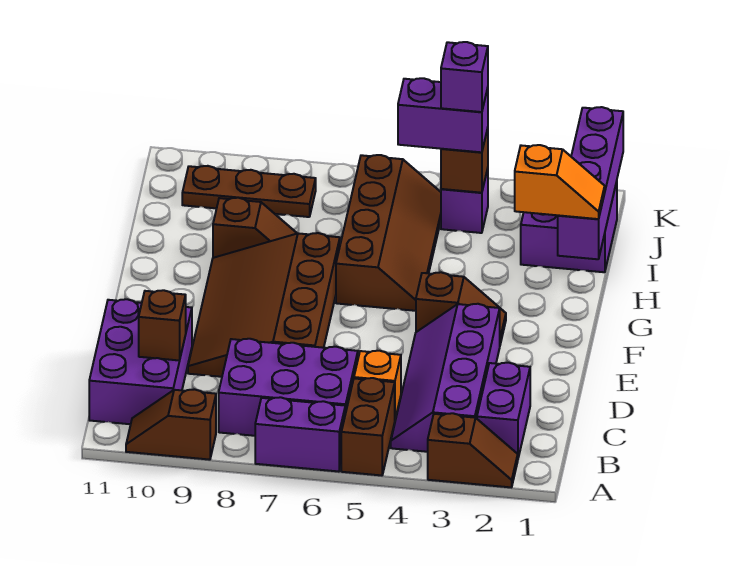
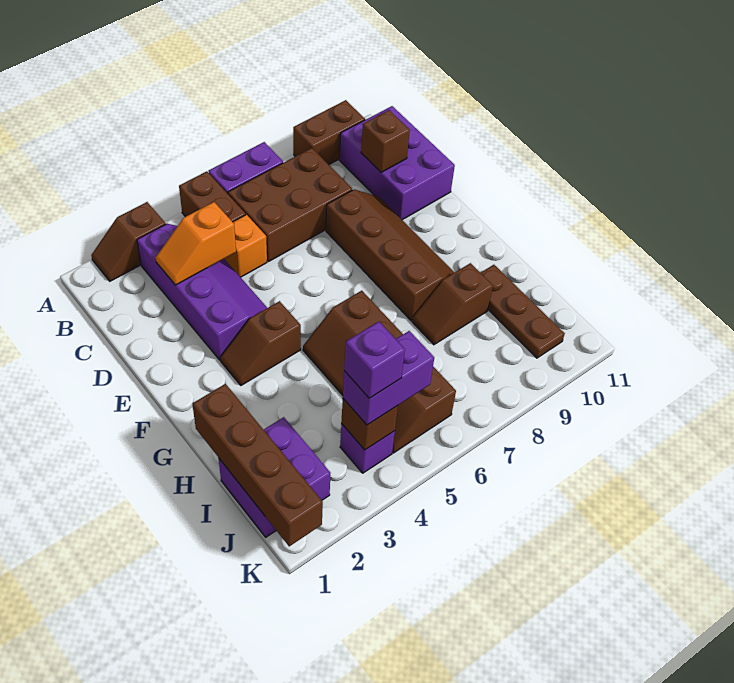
brown 1x2 slope [126,389,216,460] -> brown 1x2 brick [293,100,365,165]
purple 1x2 brick [477,363,530,458] -> none
purple 2x3 brick [219,339,358,436] -> brown 2x3 brick [228,148,352,261]
brown 3x4 slope [188,233,340,377] -> brown 2x4 slope [326,190,455,321]
purple 1x4 brick [558,107,623,259] -> brown 1x4 brick [192,384,323,546]
orange 1x2 slope [515,145,605,219] -> orange 1x2 slope moved to [156,202,236,285]
brown 1x3 plate [182,166,316,217] -> brown 1x3 plate turned to [481,265,565,358]

